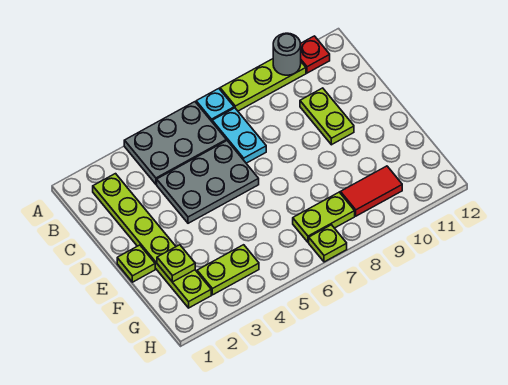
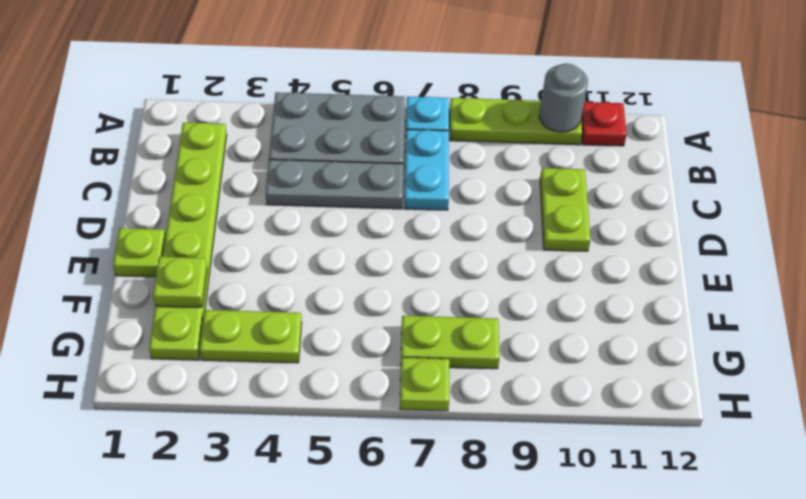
grey 2x3 plate [157,141,259,223] -> grey 1x3 plate [266,160,403,209]
red 1x2 tile [340,166,402,216] -> none

